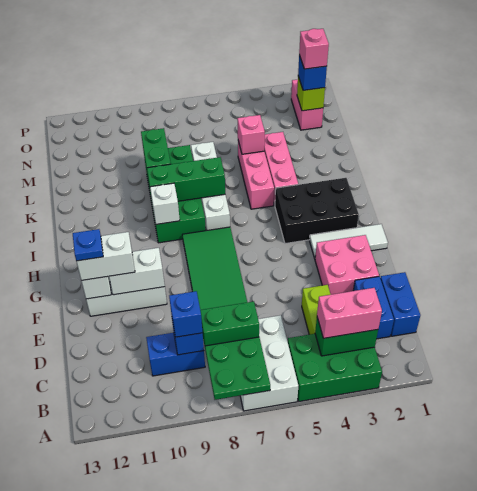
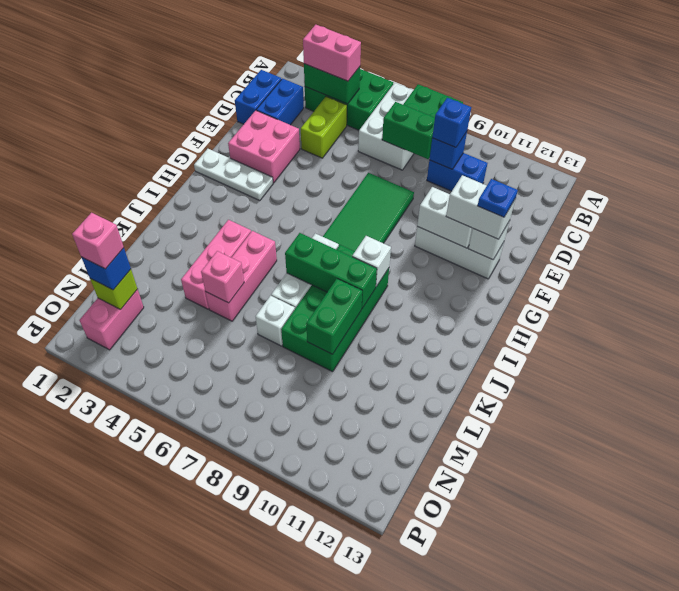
white 1x3 tile [309,224,388,259] -> white 1x3 plate [194,149,273,201]
black 2x3 brick [275,178,359,244] -> none

